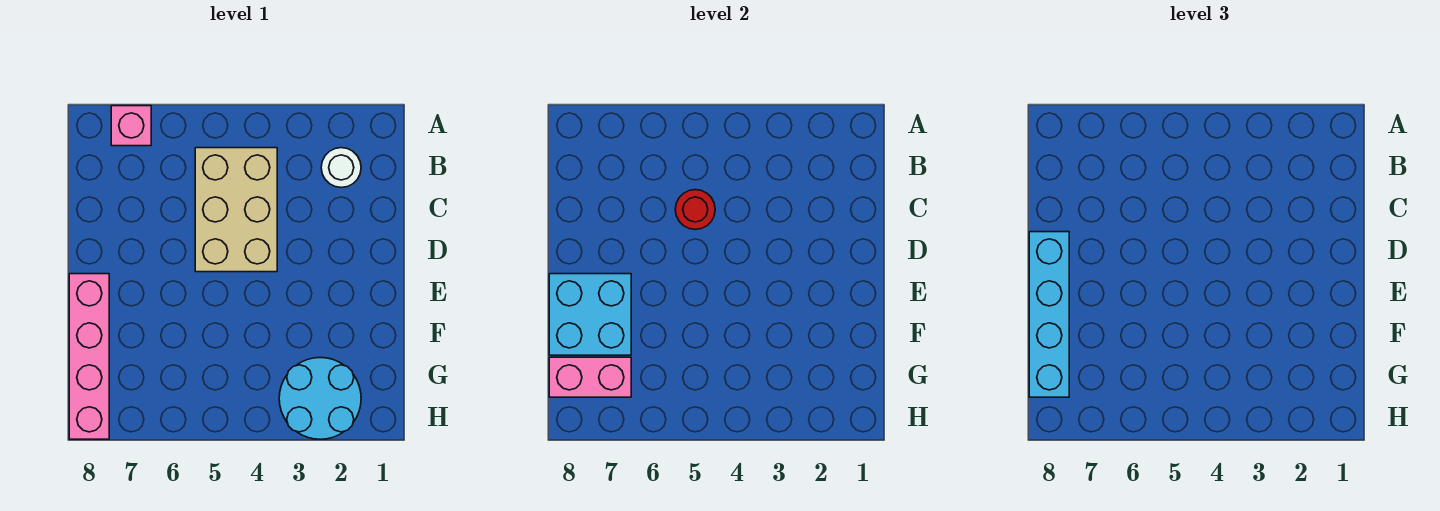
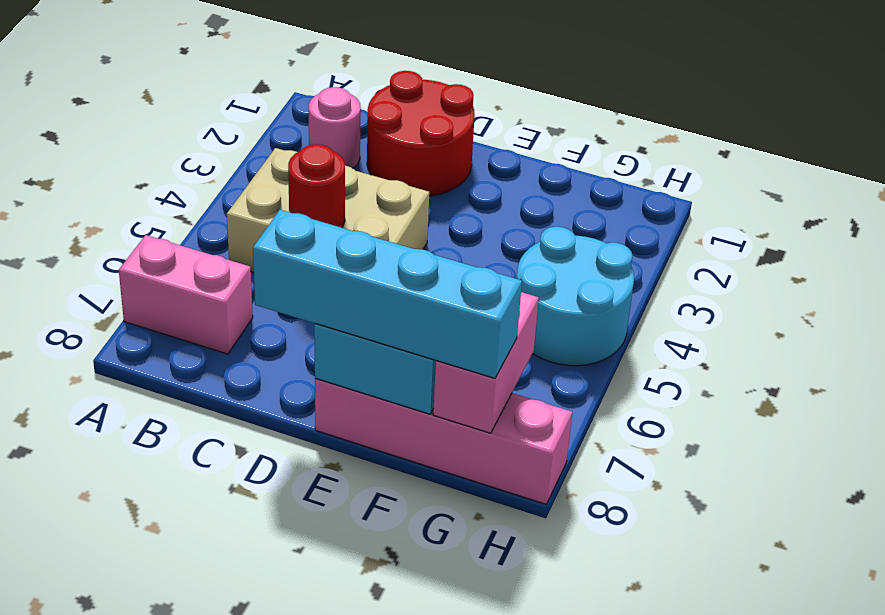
pink 1x1 brick [111,106,151,146] -> pink 1x2 brick [119,235,253,354]
white 1x1 round brick [321,148,361,188] -> pink 1x1 round brick [309,87,361,168]
none -> red 2x2 round brick [367,71,475,196]
cyan 2x2 round brick [279,358,361,439] -> cyan 2x2 round brick moved to [517,227,634,366]

